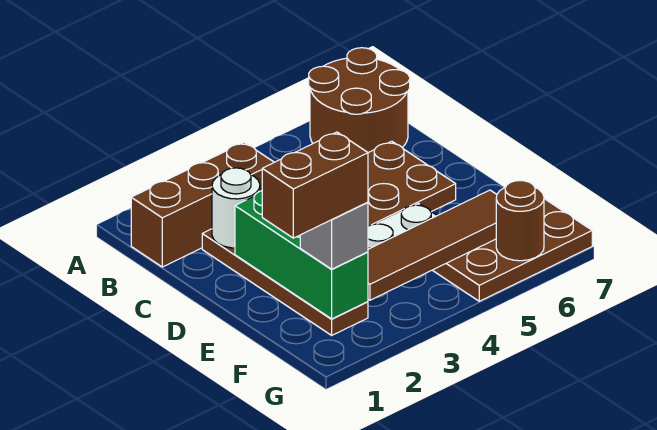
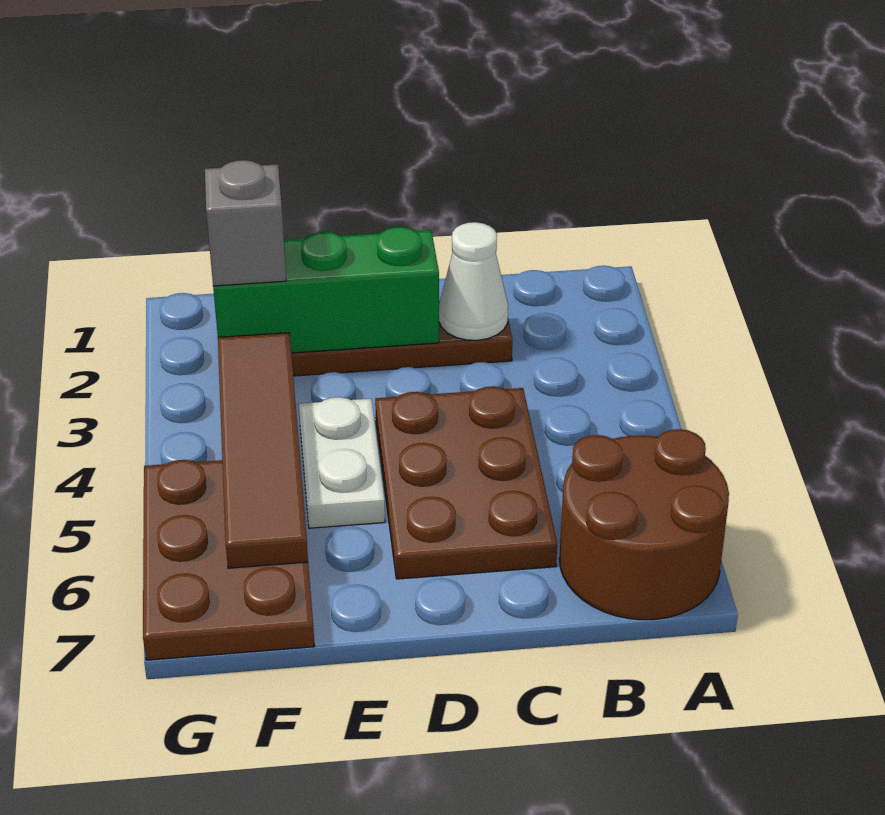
brown 1x3 brick [131,142,274,267] -> none
white 1x1 round brick [212,168,260,248] -> white 1x1 cone [439,222,508,340]
brown 1x2 brick [262,132,368,238] -> none
brown 1x1 round brick [496,181,544,261] -> none

